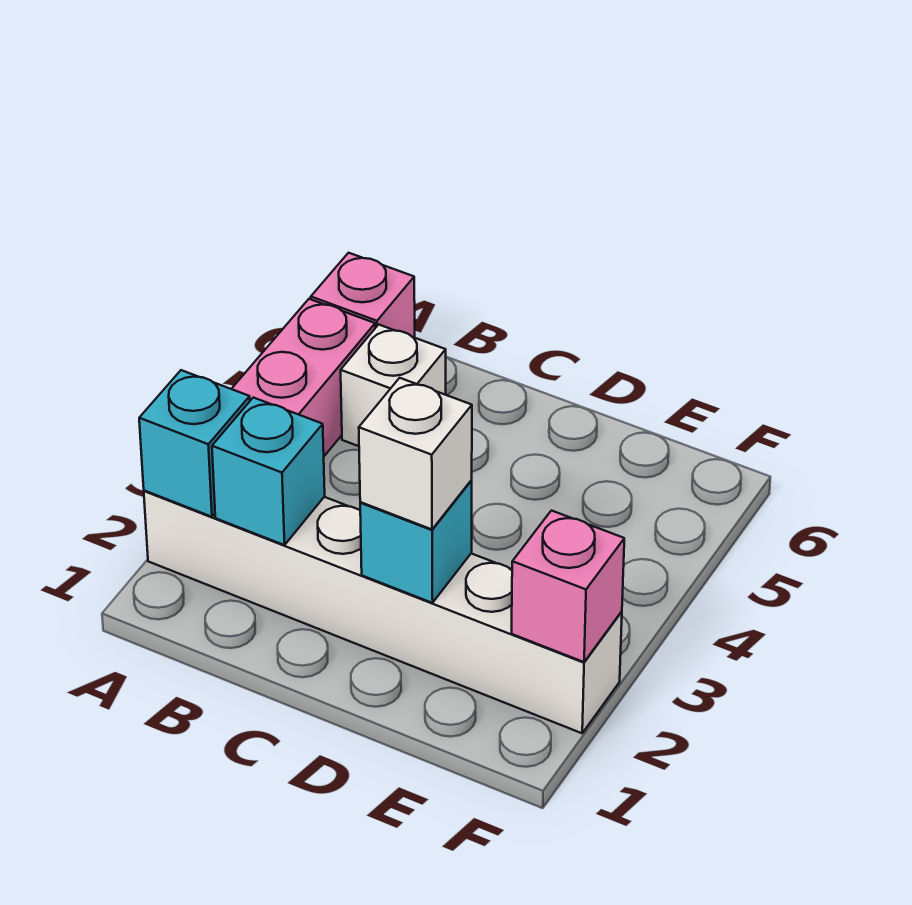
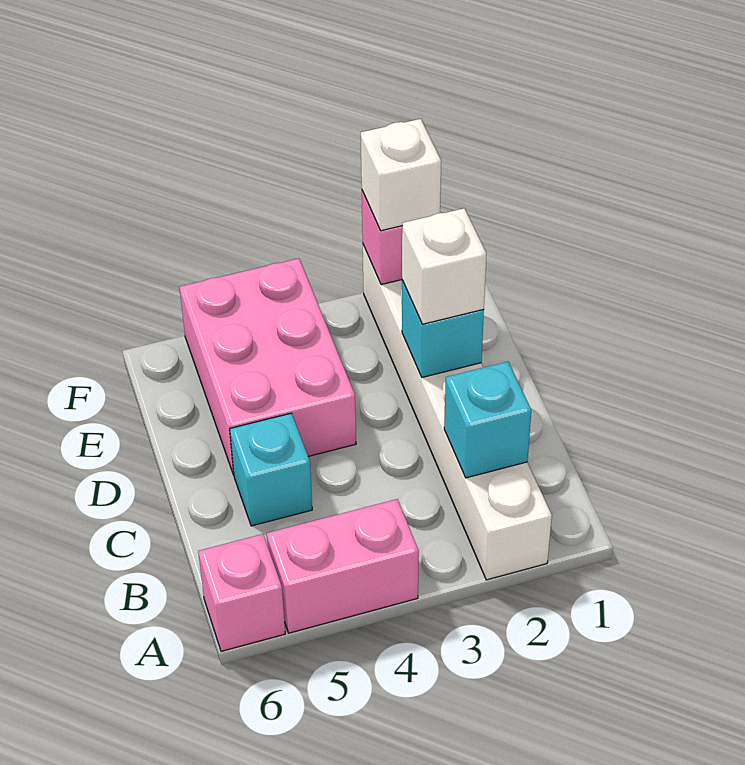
cyan 1x1 brick [139,370,250,517] -> cyan 1x1 brick moved to [230,413,312,526]
white 1x1 brick [341,325,446,446] -> white 1x1 brick moved to [361,119,441,231]
none -> pink 2x3 brick [180,258,356,475]

